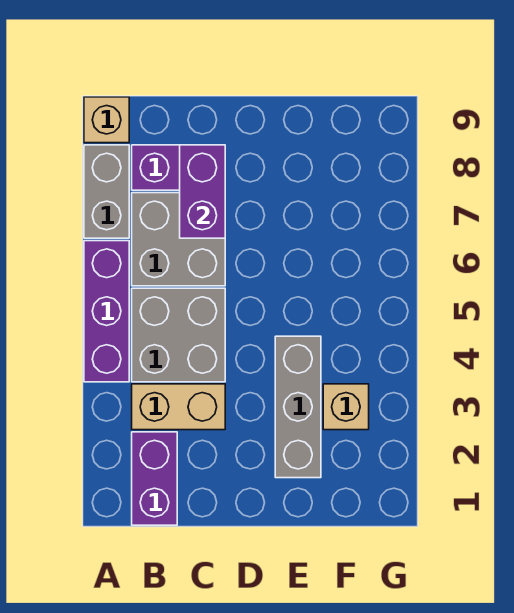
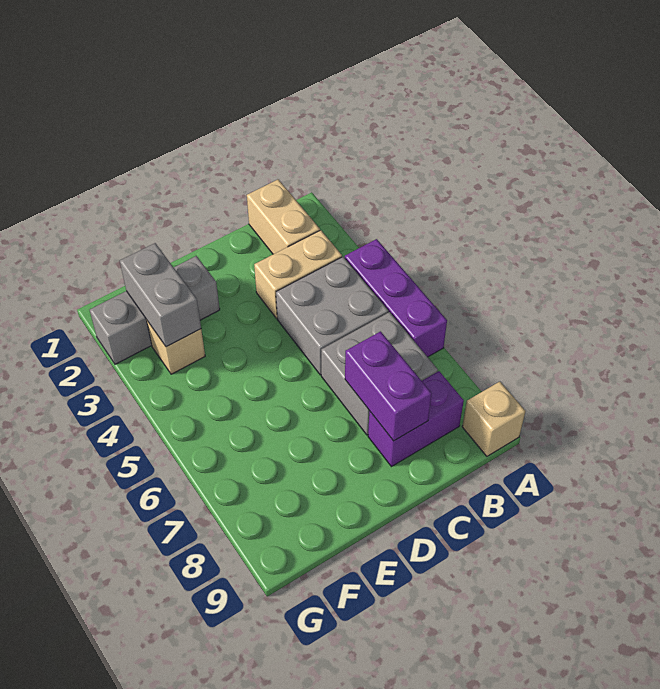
grey 1x2 brick [84,145,129,238] -> grey 1x2 brick moved to [120,243,201,347]
purple 1x2 brick [132,432,177,525] -> tan 1x2 brick [247,179,320,254]
grey 1x3 brick [275,336,321,478] -> grey 1x3 brick turned to [90,256,220,364]

